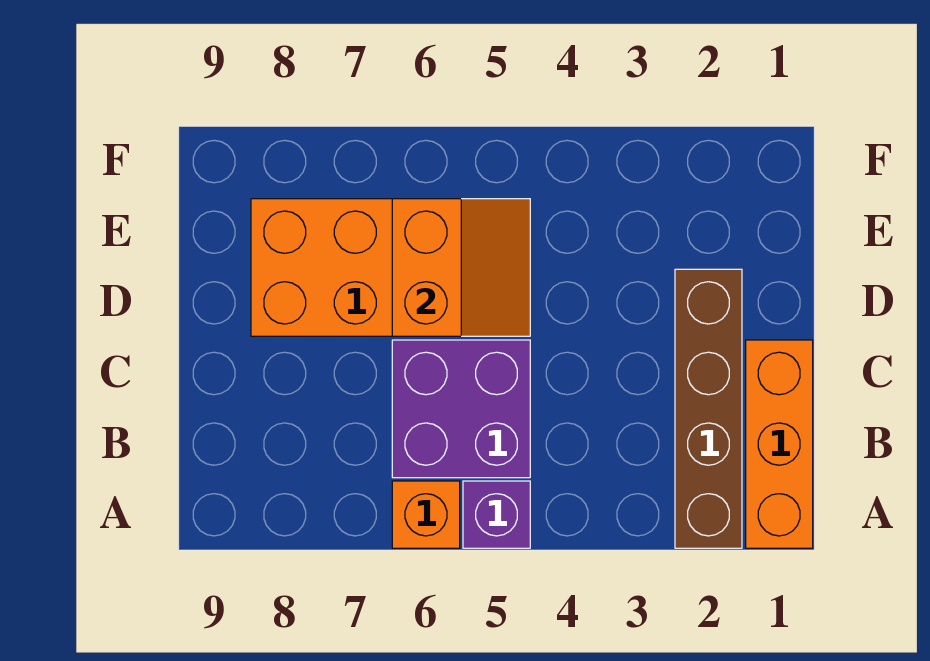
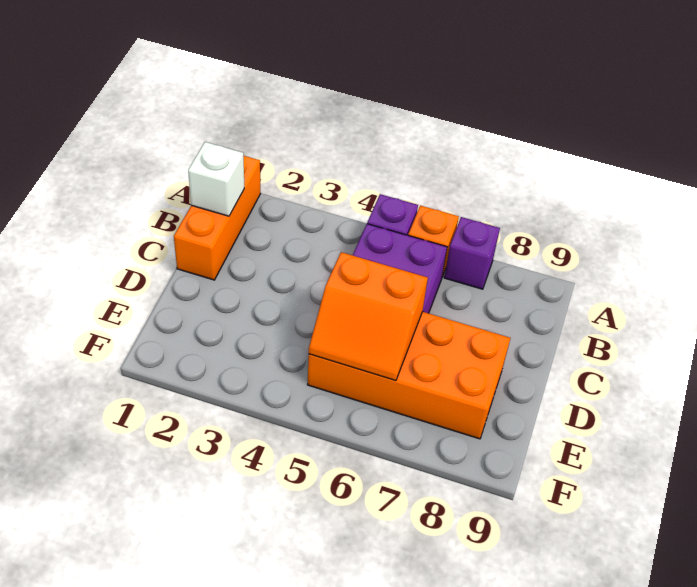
brown 1x4 brick [675,269,742,548] -> none
none -> purple 1x1 brick [444,217,500,289]
none -> white 1x1 brick [188,142,244,216]
orange 2x2 slope [392,199,530,336] -> orange 2x2 slope turned to [309,252,428,381]

